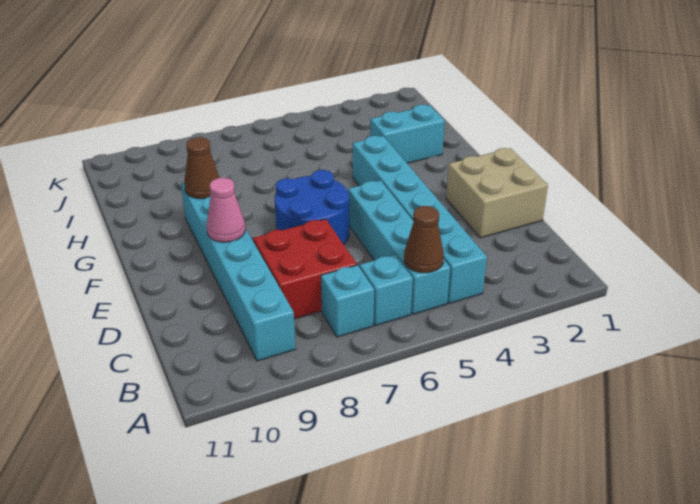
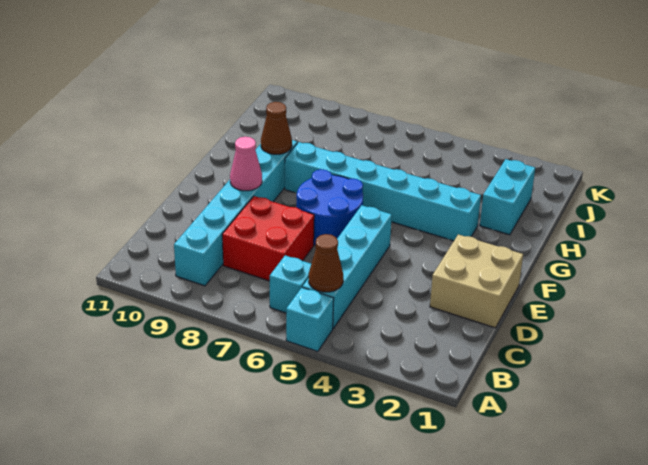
cyan 1x6 brick [353,136,487,303] -> cyan 1x6 brick turned to [285,142,481,241]
cyan 1x1 brick [321,265,374,337] -> cyan 1x1 brick moved to [286,287,334,352]
cyan 1x2 brick [370,105,445,163] -> cyan 1x2 brick turned to [480,159,535,235]

